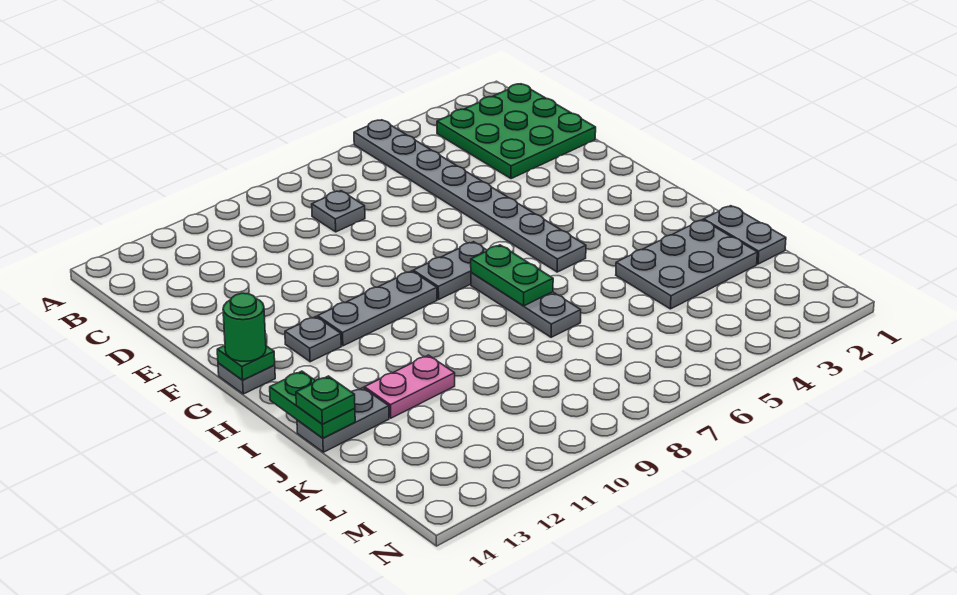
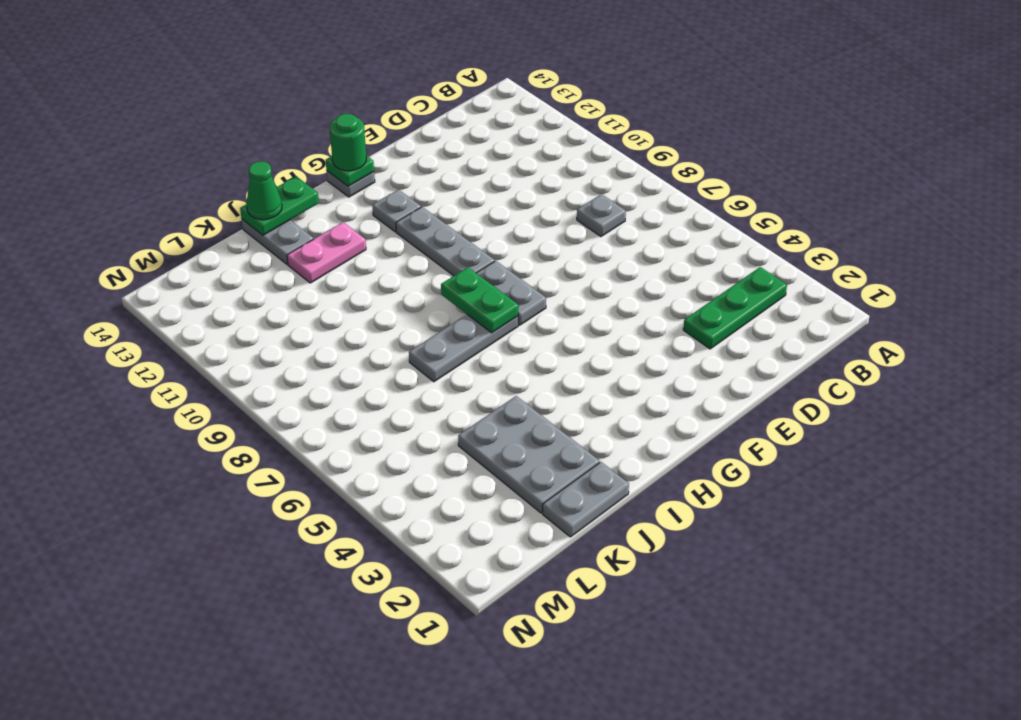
grey 1x8 plate [354,120,586,272] -> none
green 3x3 plate [437,84,596,179] -> green 1x3 plate [683,267,787,349]
green 1x2 plate [471,245,553,306] -> green 1x2 plate turned to [441,267,519,333]
pink 1x2 plate [364,355,455,418] -> pink 1x2 plate turned to [287,222,366,283]
green 1x1 plate [296,376,355,424] -> green 1x1 cone [246,162,282,220]

